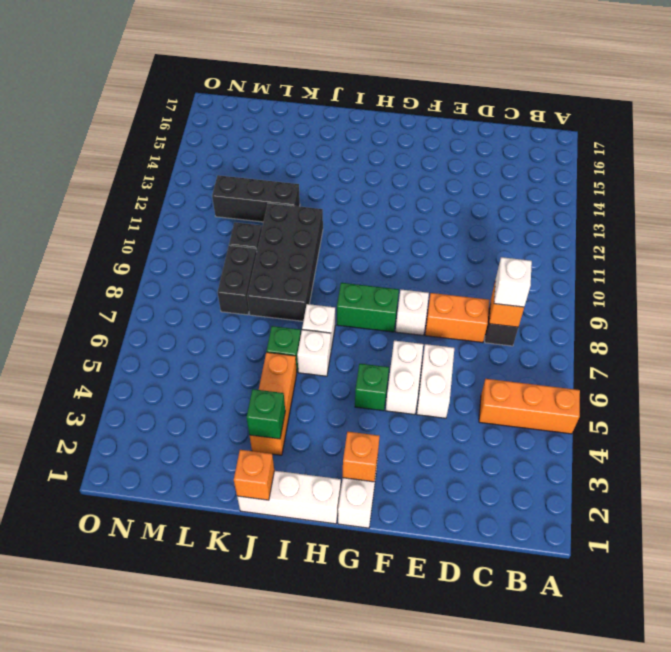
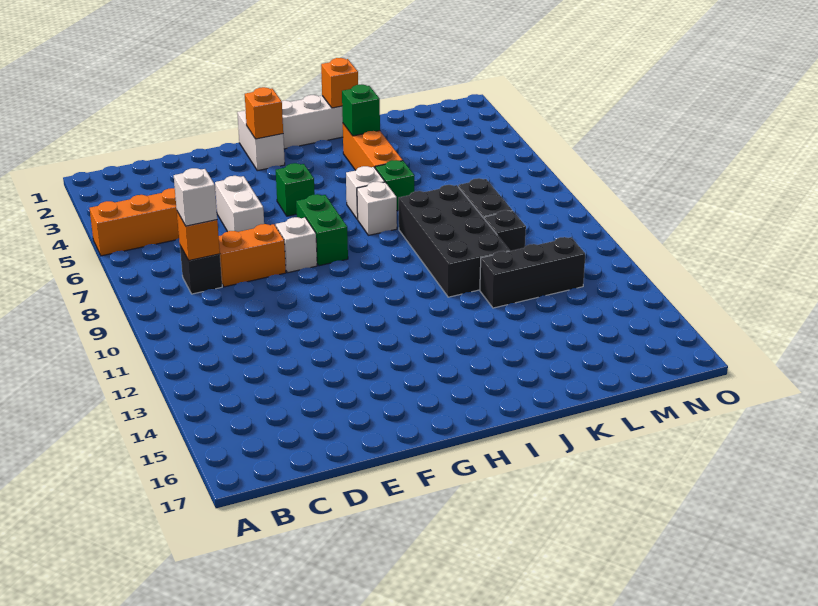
white 1x2 brick [386,341,423,415] -> none
green 1x2 brick [337,283,399,332] -> green 1x2 brick turned to [296,194,348,266]

